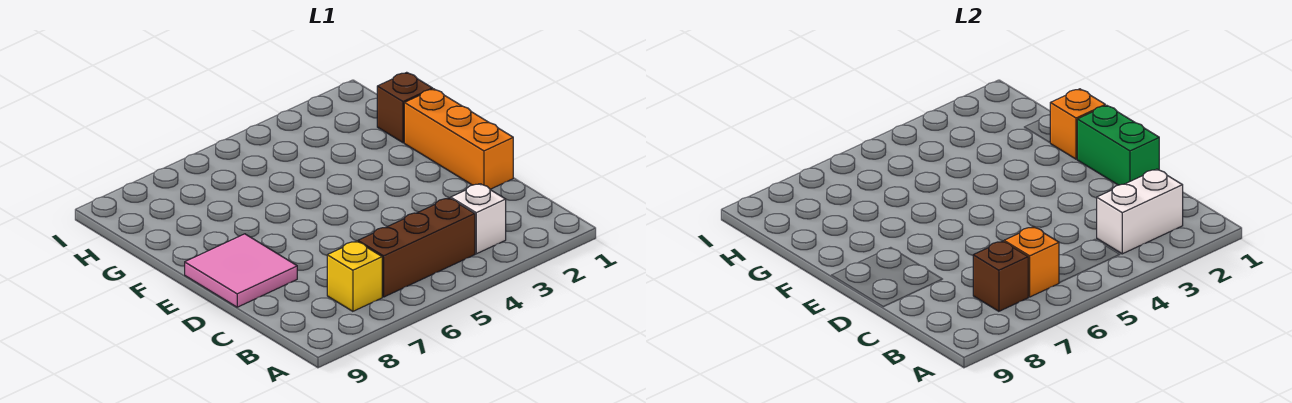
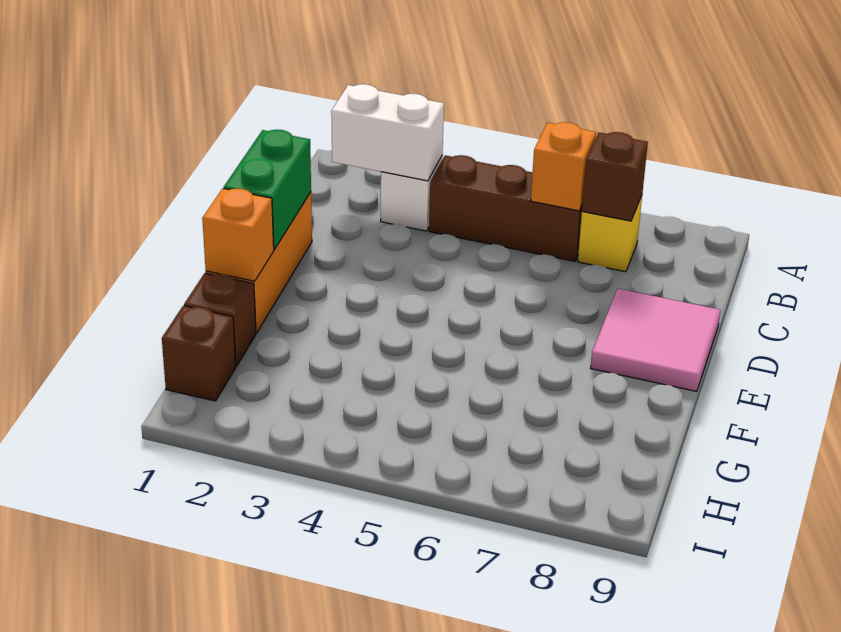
none -> brown 1x1 brick [162,306,236,401]

